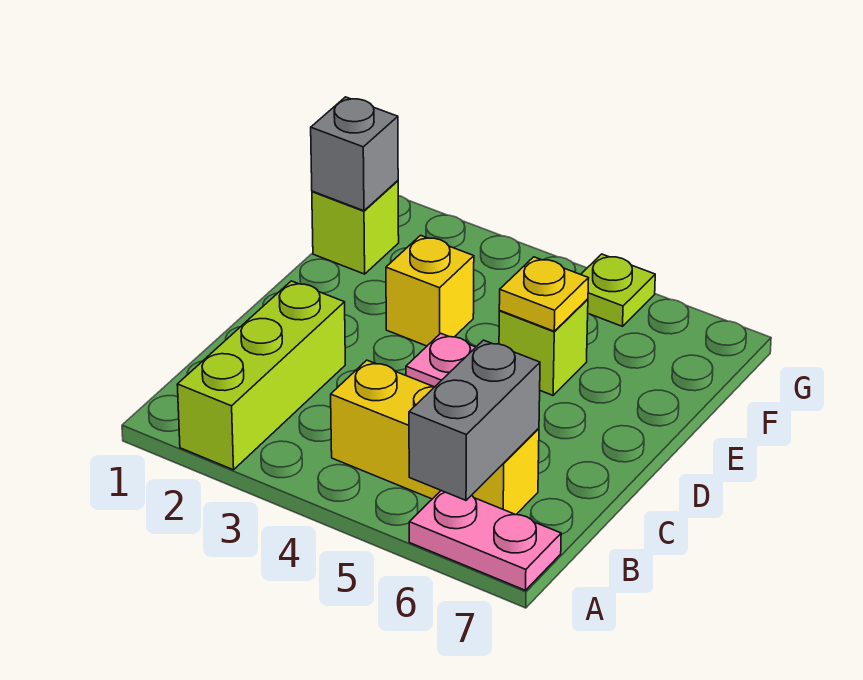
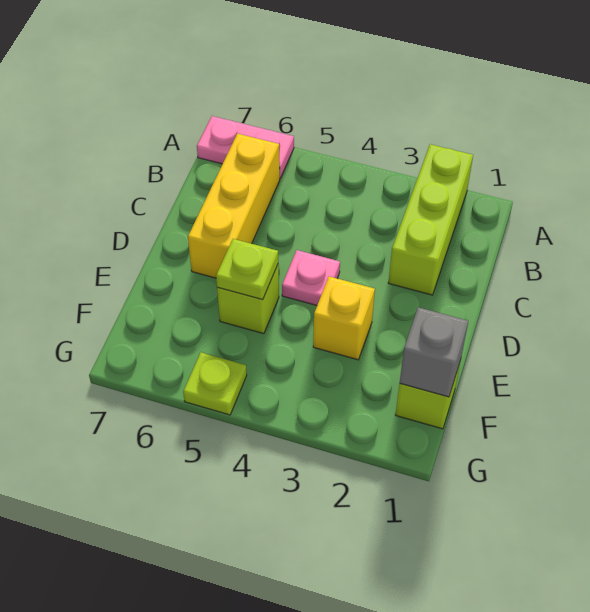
grey 1x2 brick [409,340,540,500] -> none
yellow 1x3 brick [331,360,539,515] -> yellow 1x3 brick turned to [188,133,280,278]
yellow 1x1 plate [499,257,589,331] -> lime 1x1 plate [216,239,278,300]

